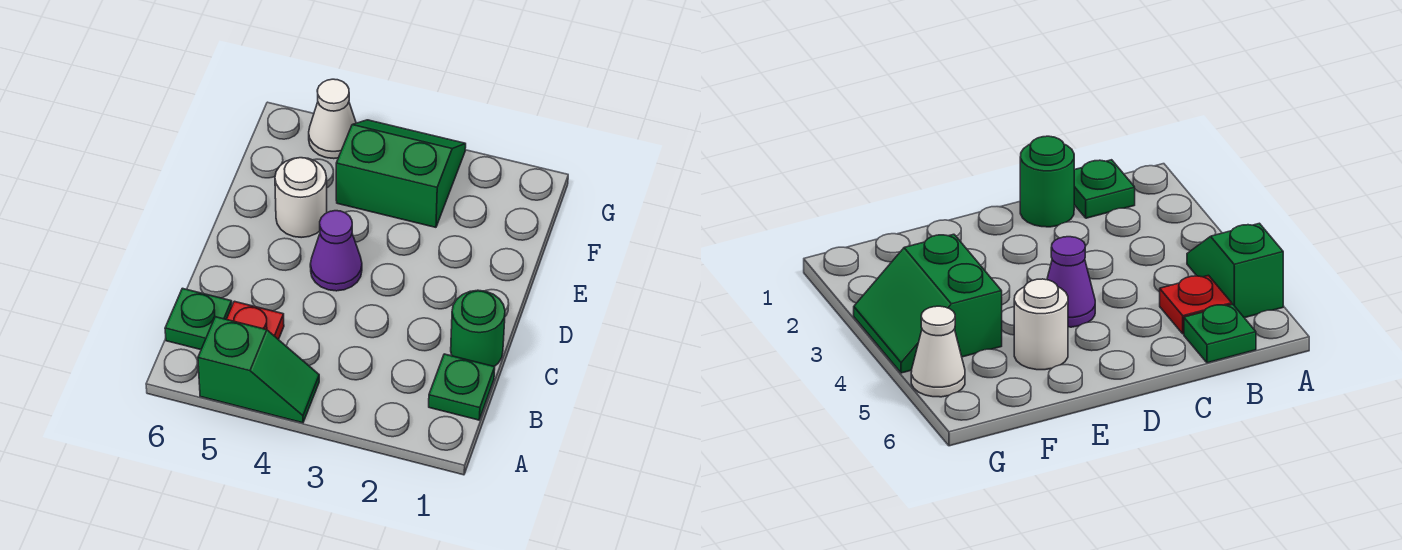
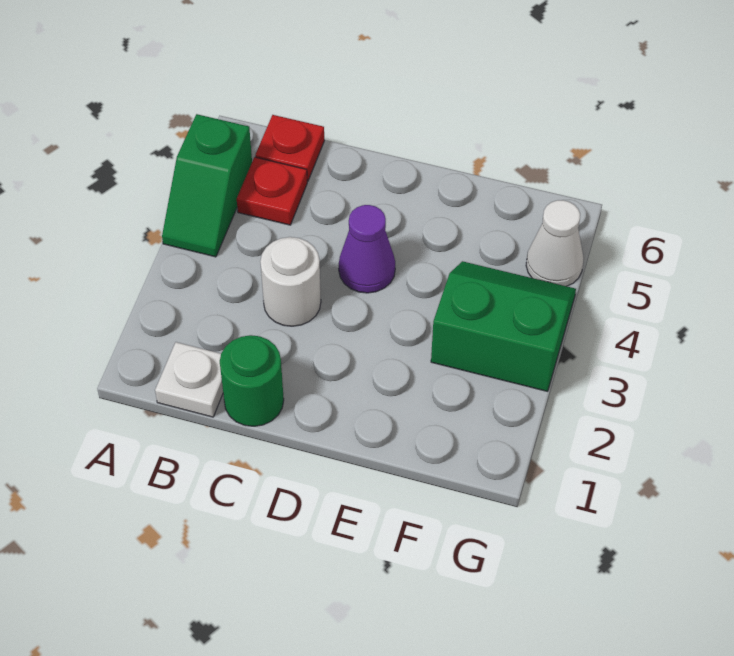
green 1x1 plate [429,354,495,420] -> white 1x1 plate [155,342,223,417]
green 1x1 plate [165,288,232,350] -> red 1x1 plate [255,115,324,181]
white 1x1 round brick [275,158,327,238] -> white 1x1 round brick moved to [260,237,321,326]
green 2x2 slope [336,120,466,227] -> green 2x2 slope turned to [431,261,576,391]

